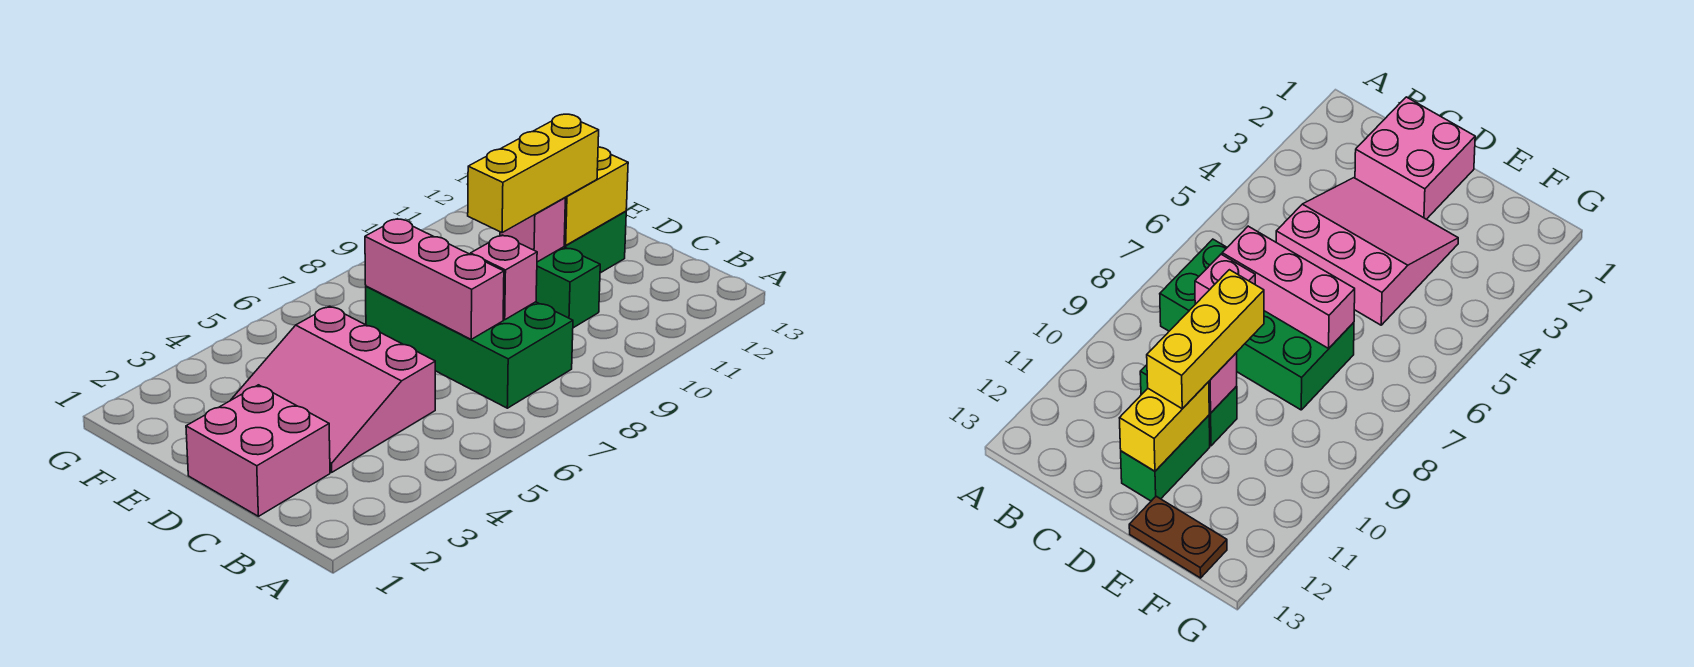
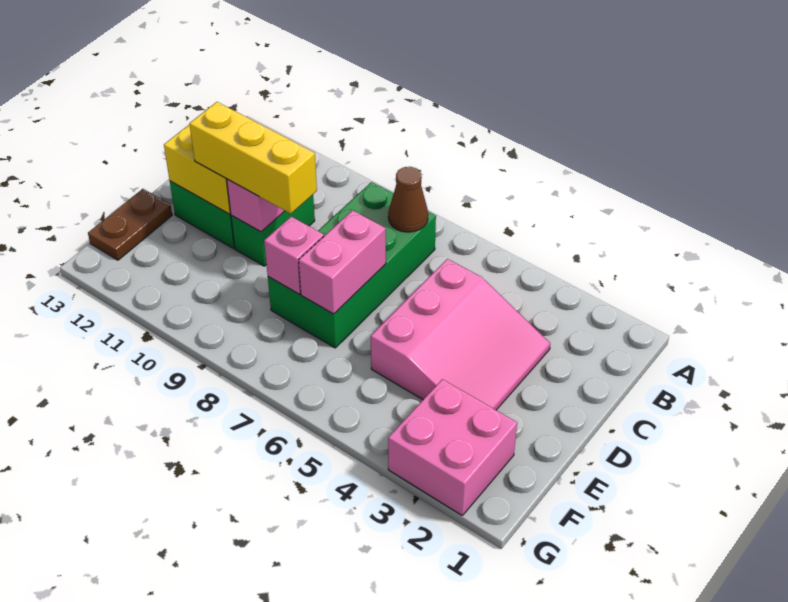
none -> brown 1x1 cone [388,167,428,232]
pink 2x2 brick [186,385,330,516] -> pink 2x2 brick moved to [388,379,517,515]
pink 1x3 brick [365,219,504,339] -> pink 1x2 brick [299,210,386,314]
pink 1x1 brick [471,235,537,320] -> pink 1x1 brick moved to [264,217,324,294]

